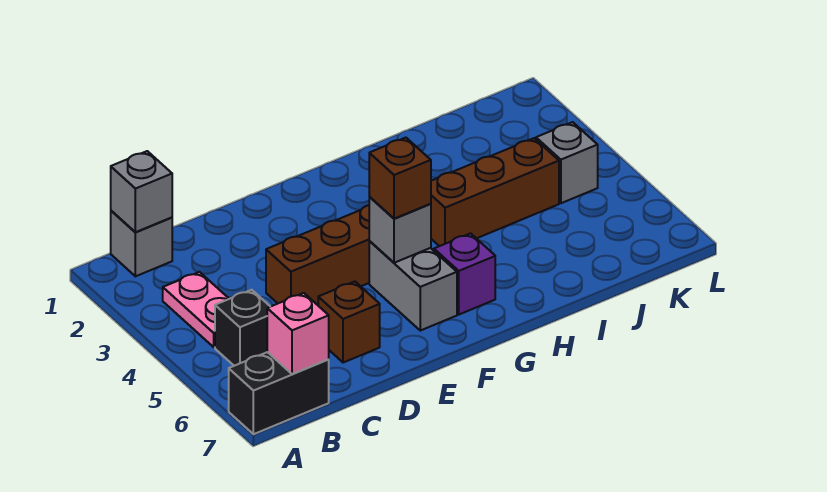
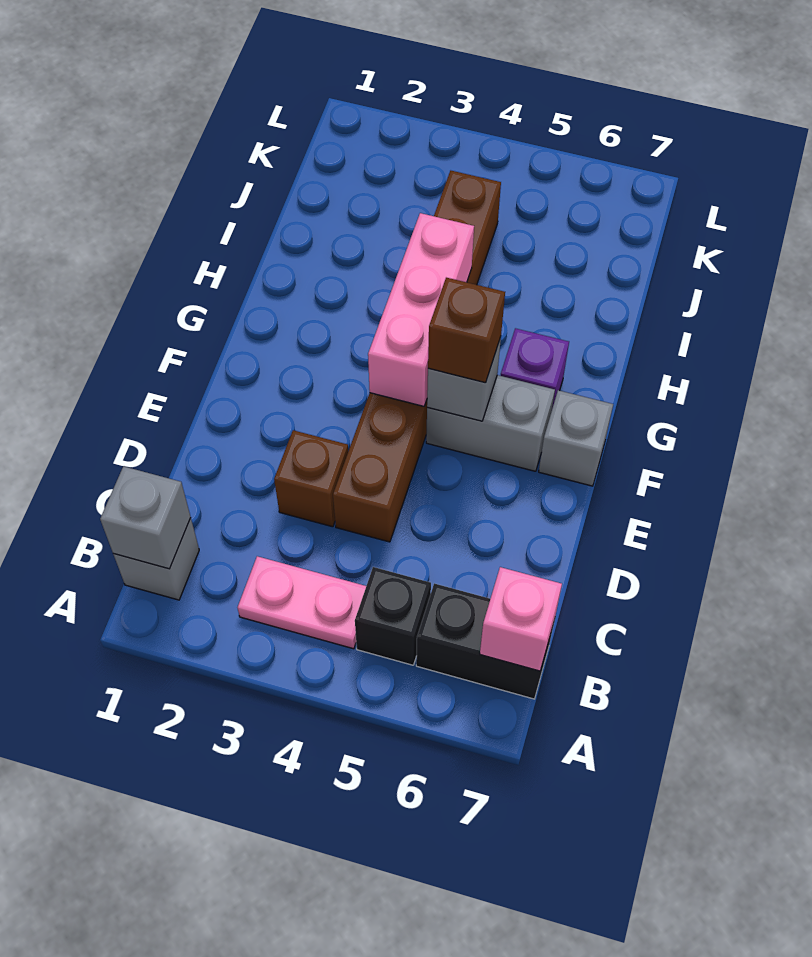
black 1x2 brick [229,352,329,434] -> black 1x2 brick turned to [416,583,554,699]
brown 1x1 brick [318,282,380,363] -> brown 1x1 brick moved to [274,430,348,527]
none -> pink 1x3 brick [368,213,474,406]
grey 1x1 brick [536,122,598,203] -> grey 1x1 brick moved to [539,390,613,486]

